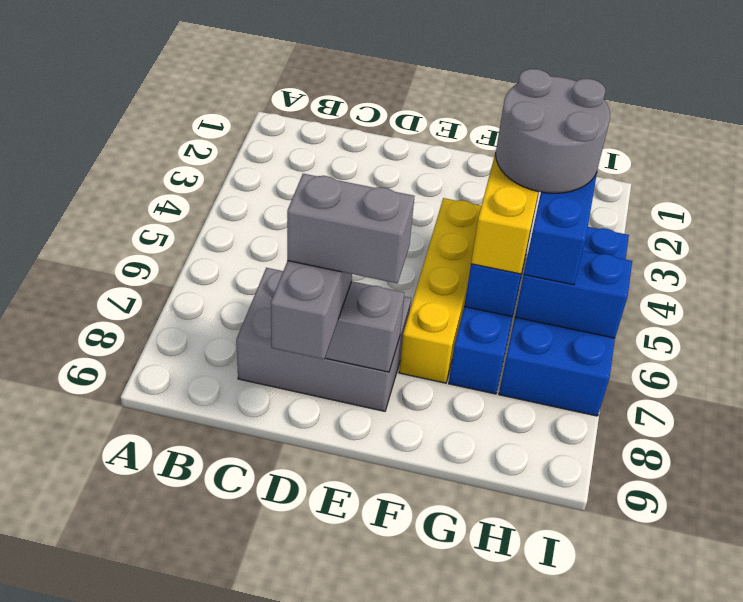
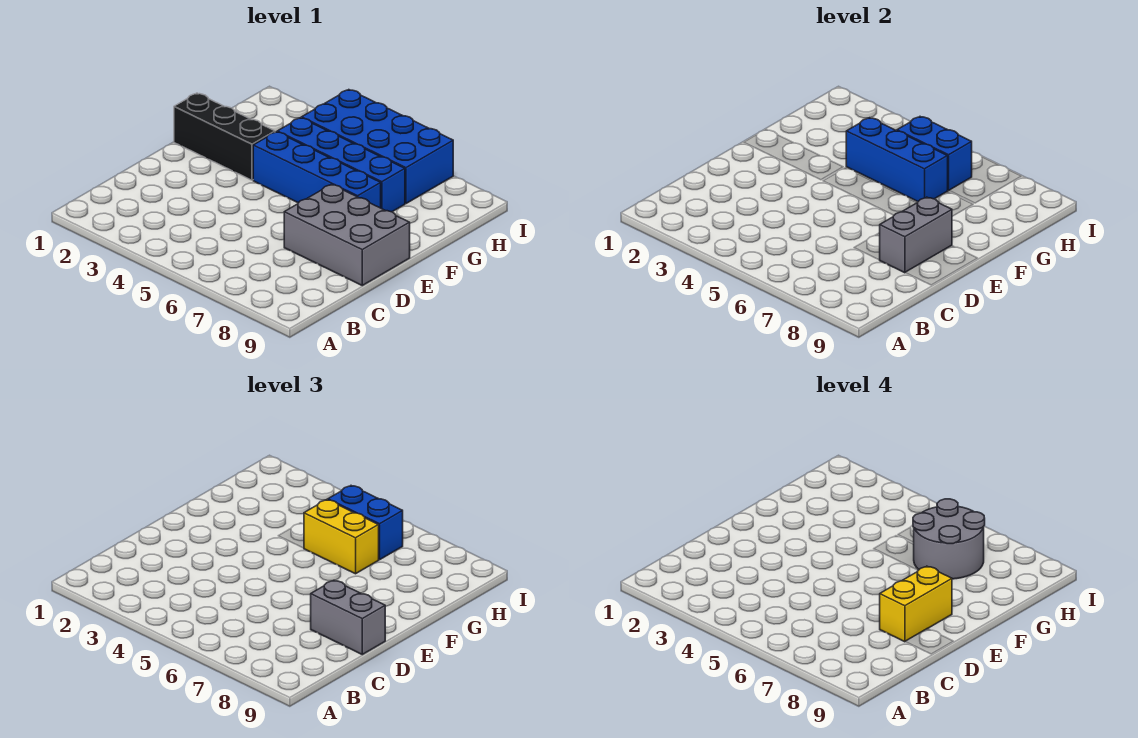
grey 2x3 brick [236,268,411,411] -> grey 2x3 brick turned to [284,184,410,285]
grey 1x2 brick [287,174,414,283] -> yellow 1x2 brick [880,566,952,642]
none -> black 1x3 brick [174,93,275,180]
yellow 1x4 brick [399,198,481,383] -> blue 1x4 brick [253,132,381,208]
grey 2x2 round brick [496,69,610,193] -> grey 2x2 round brick moved to [913,499,985,579]
blue 1x2 brick [515,251,632,338] -> blue 1x2 brick turned to [897,117,972,191]

